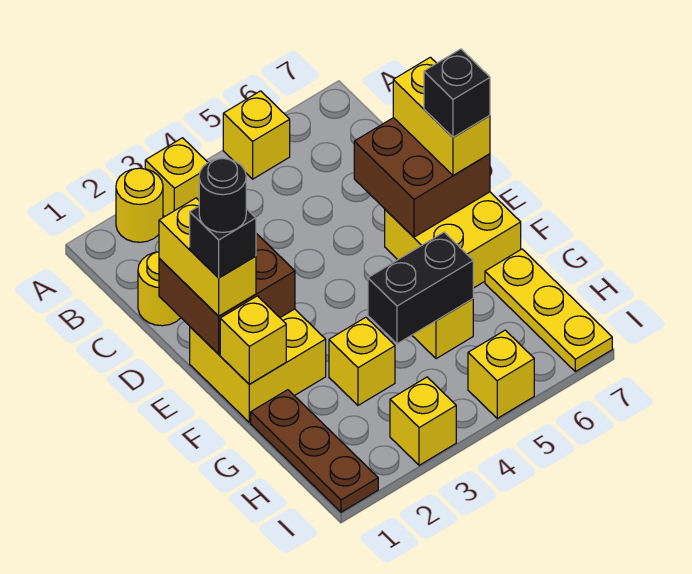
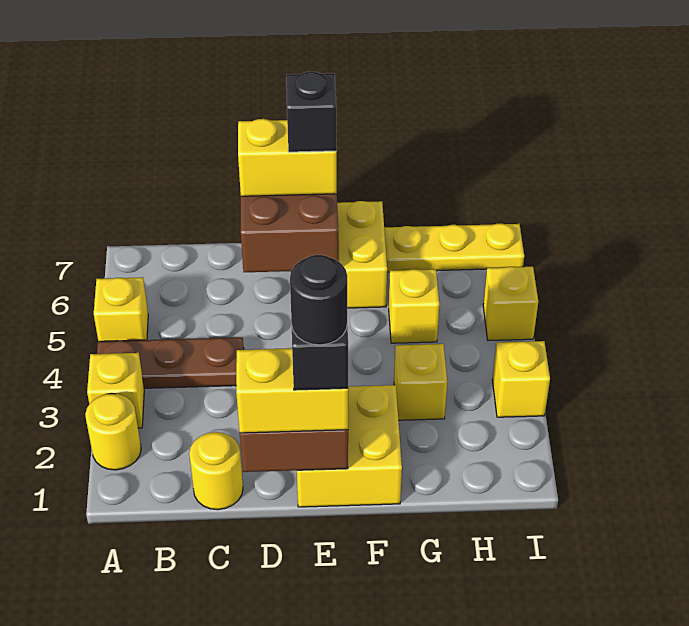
yellow 1x1 brick [220,296,286,384] -> none
brown 1x3 plate [251,390,378,512] -> brown 1x3 plate moved to [97,337,244,388]
black 1x2 brick [368,232,473,344] -> none

